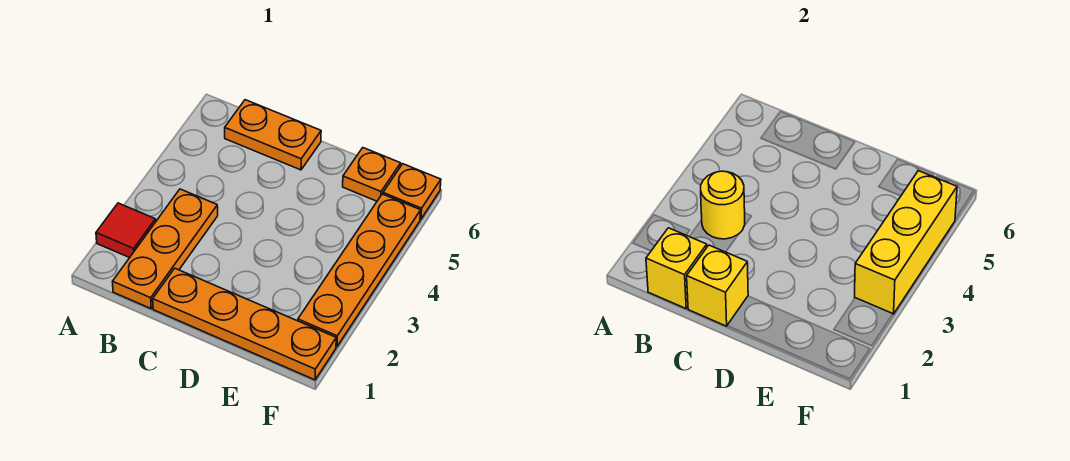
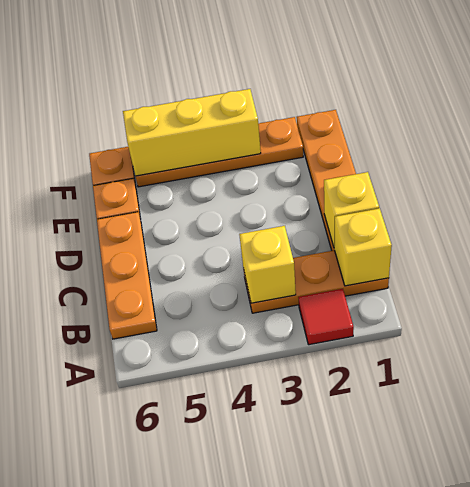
yellow 1x1 round brick [701,171,745,239] -> yellow 1x1 brick [239,226,296,303]
orange 1x2 plate [225,100,321,170] -> orange 1x3 plate [97,212,157,339]

